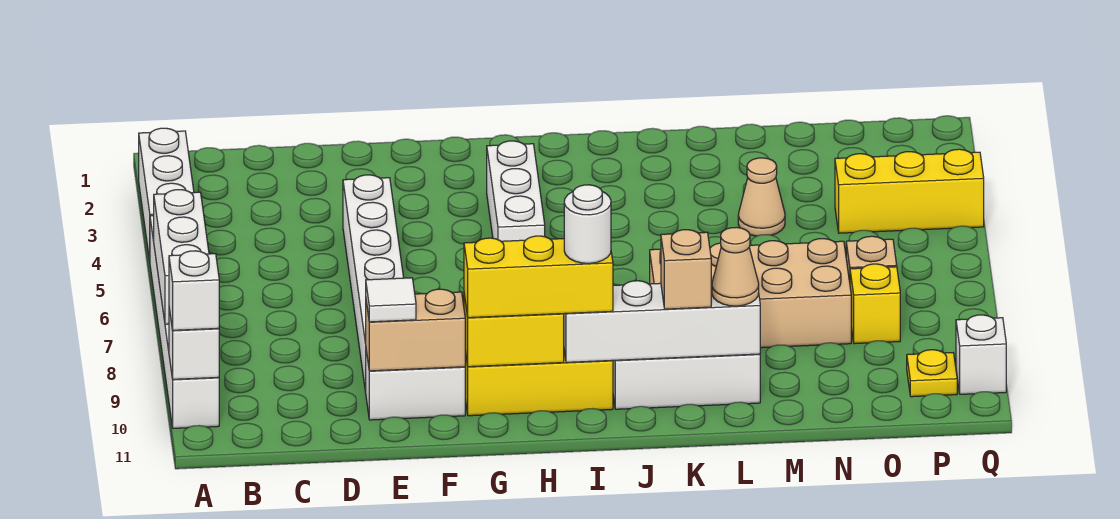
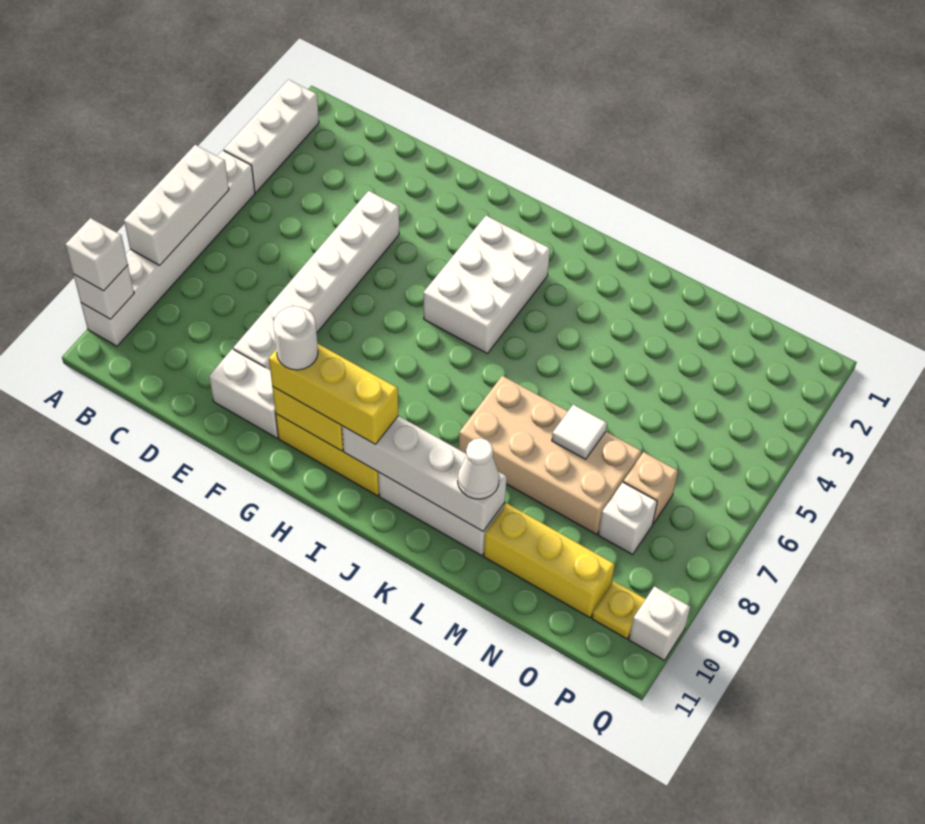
tan 1x2 brick [366,289,465,371] -> none
white 1x1 tile [366,278,416,322] -> white 1x1 tile moved to [552,405,607,459]
white 1x3 brick [487,141,545,241] -> white 2x3 brick [424,216,550,354]
white 1x1 round brick [564,185,611,263] -> white 1x1 round brick moved to [274,306,318,370]
tan 1x1 brick [661,230,711,309] -> none
tan 1x1 cone [712,227,759,306] -> white 1x1 cone [458,438,499,499]
tan 1x1 cone [738,158,785,236] -> none
yellow 1x3 brick [835,149,984,233] -> yellow 1x3 brick moved to [484,503,615,618]
yellow 1x1 brick [850,264,900,344] -> white 1x1 brick [598,482,657,554]

